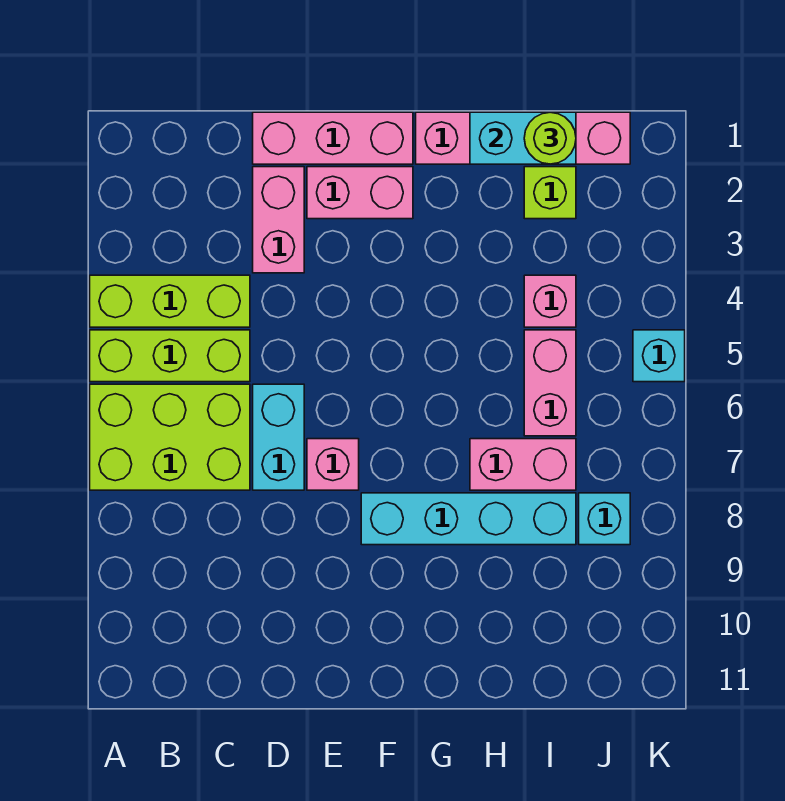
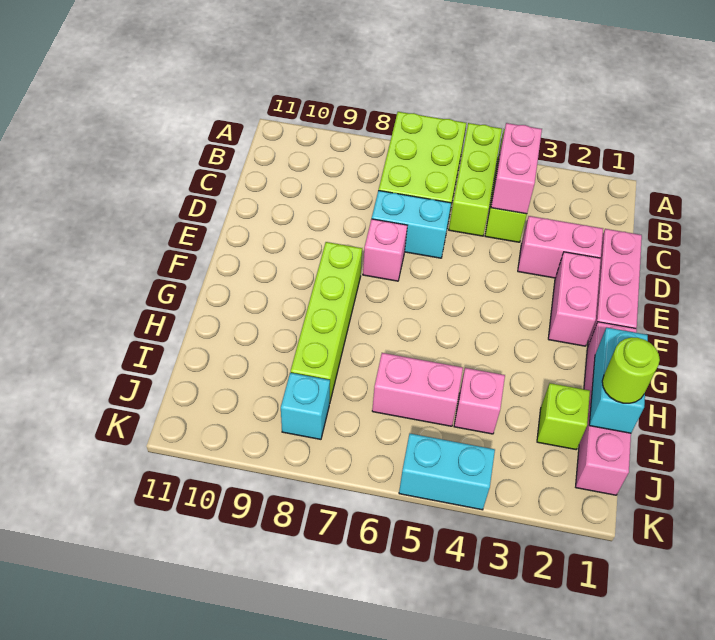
cyan 1x4 brick [361,493,576,545] -> lime 1x4 brick [291,242,362,403]
pink 1x2 brick [470,439,576,490] -> pink 1x2 brick moved to [491,123,542,214]
cyan 1x1 brick [633,330,685,382] -> cyan 1x2 brick [399,434,495,510]

